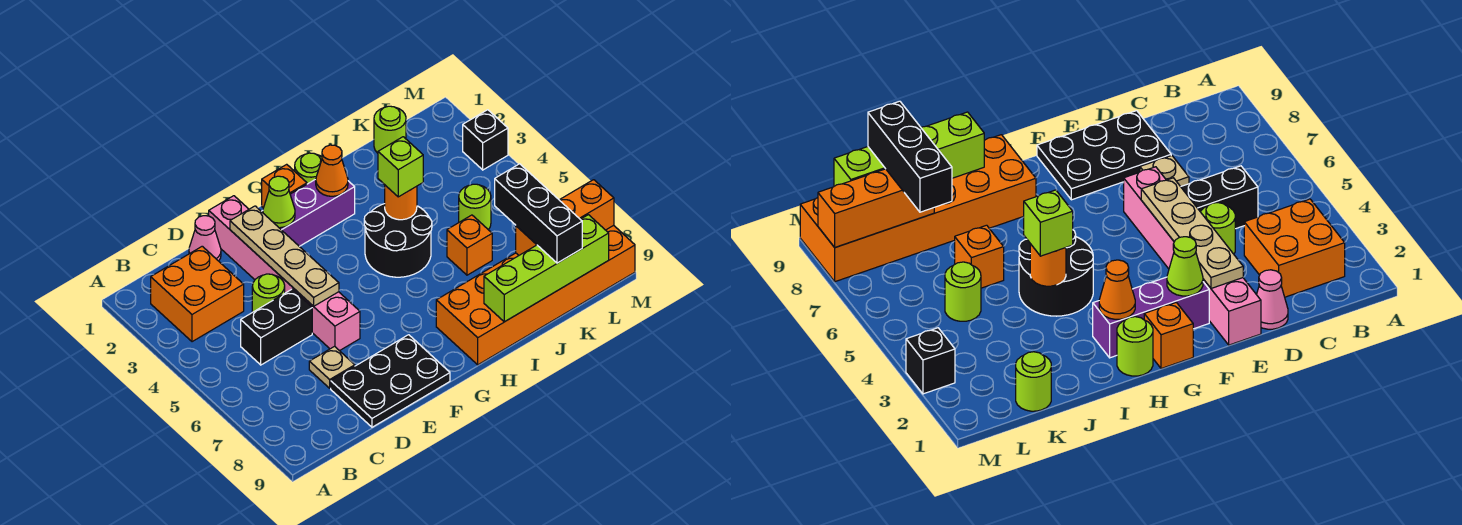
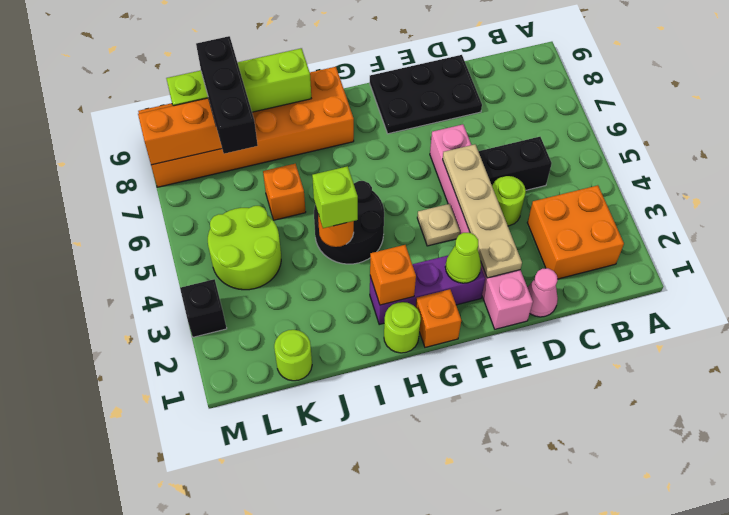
tan 1x1 plate [309,346,355,388] -> tan 1x1 plate moved to [417,204,460,246]
orange 1x1 cone [316,145,348,196] -> orange 1x1 brick [370,245,416,305]
lime 1x1 round brick [459,184,491,230] -> lime 2x2 round brick [208,206,281,290]

